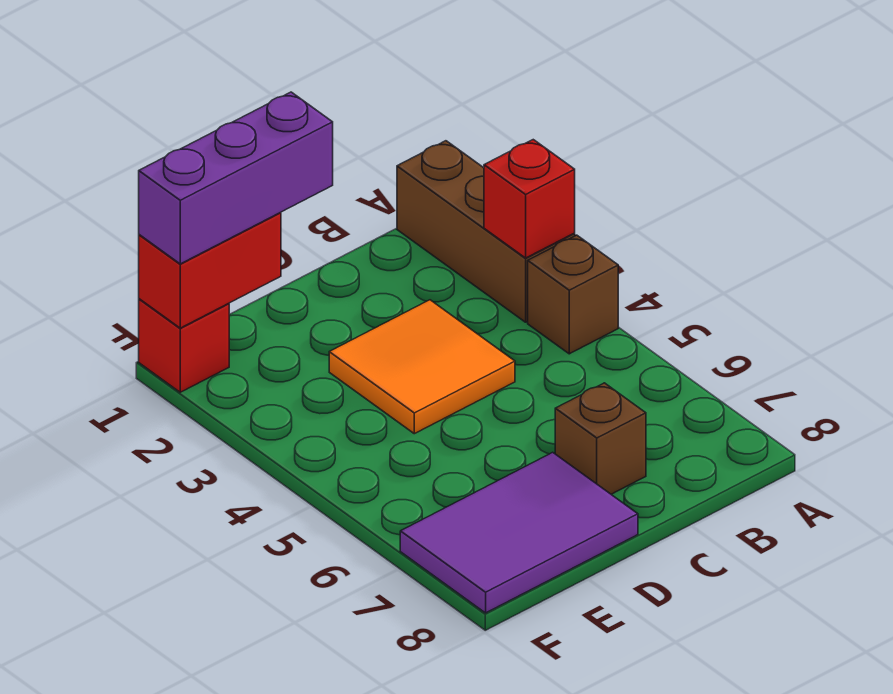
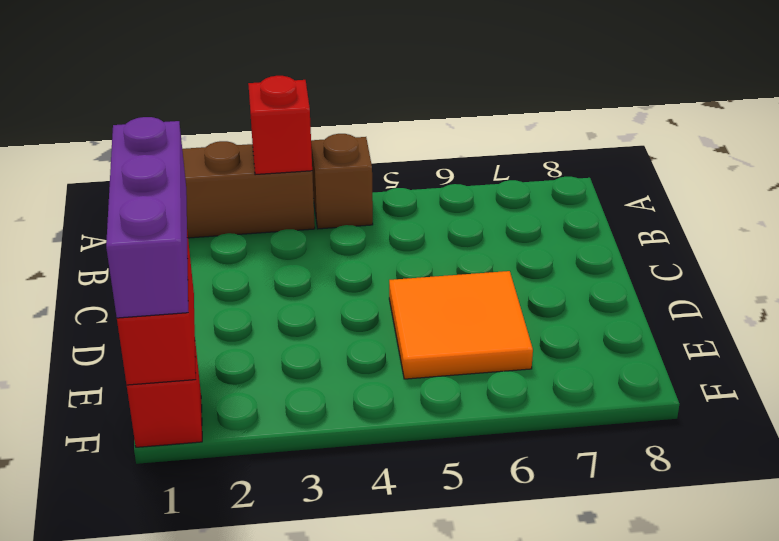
orange 2x2 tile [329,300,515,434] -> orange 2x2 tile moved to [389,271,533,379]
brown 1x1 brick [555,383,646,494] -> none
purple 2x3 tile [400,452,638,613] -> none

